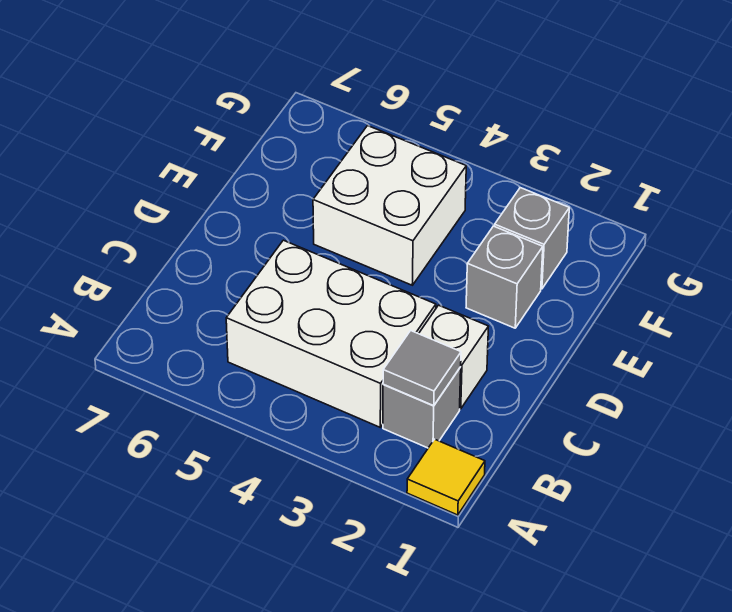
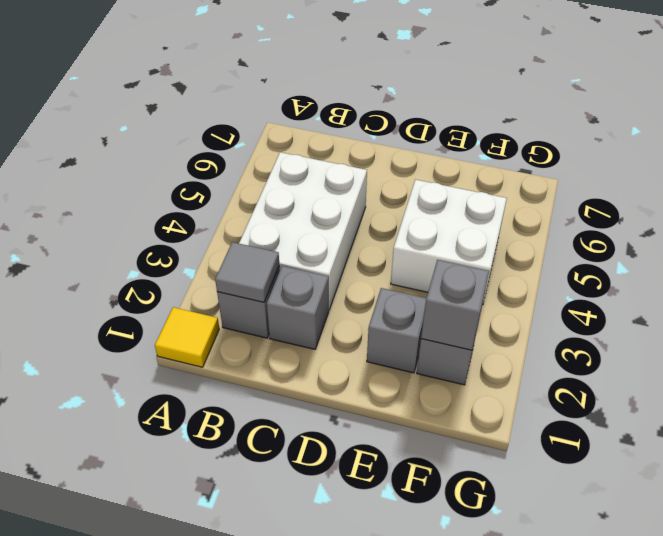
white 1x1 brick [419,305,488,409] -> grey 1x1 brick [267,266,329,349]
none -> grey 1x1 brick [421,260,489,350]

